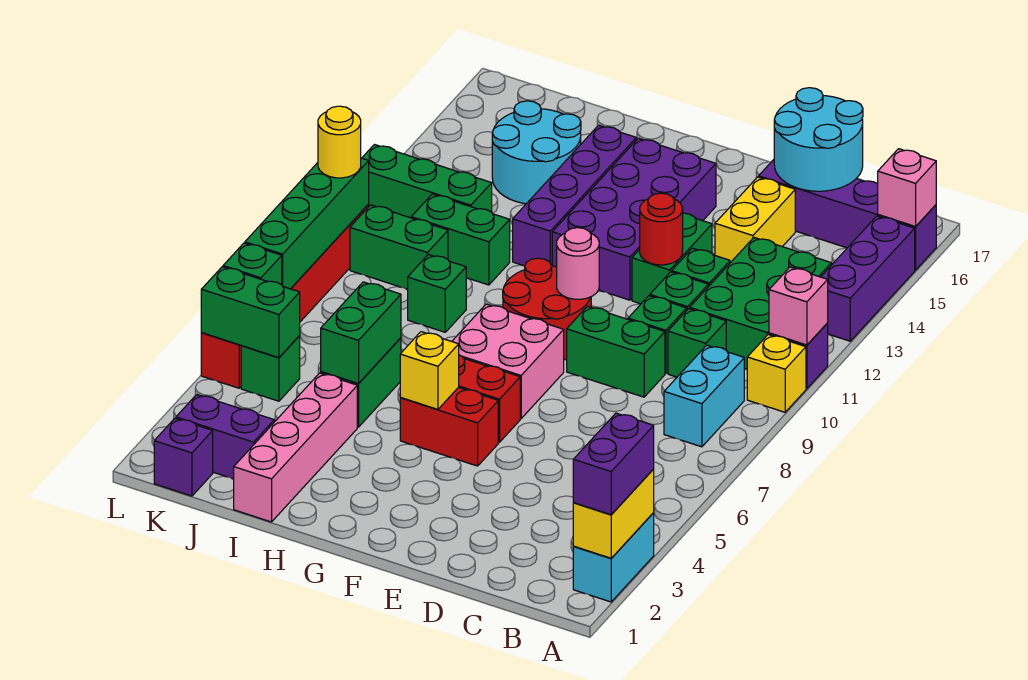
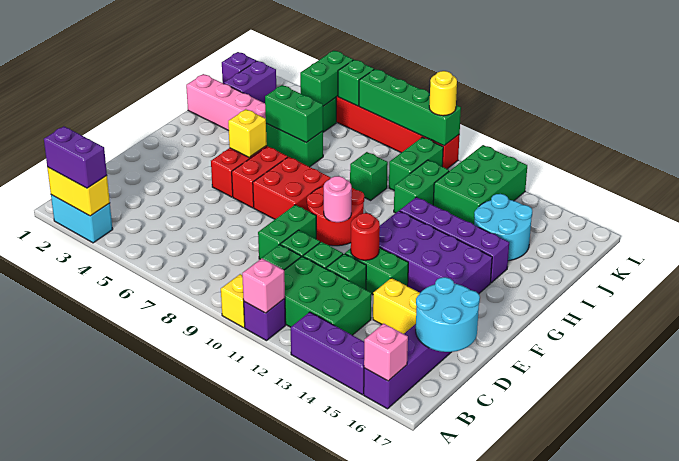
cyan 1x2 brick [664,345,744,447] -> none
pink 2x2 brick [452,304,564,419] -> red 2x2 brick [253,157,330,219]
green 1x3 brick [362,145,492,218] -> green 2x3 brick [433,145,527,224]

